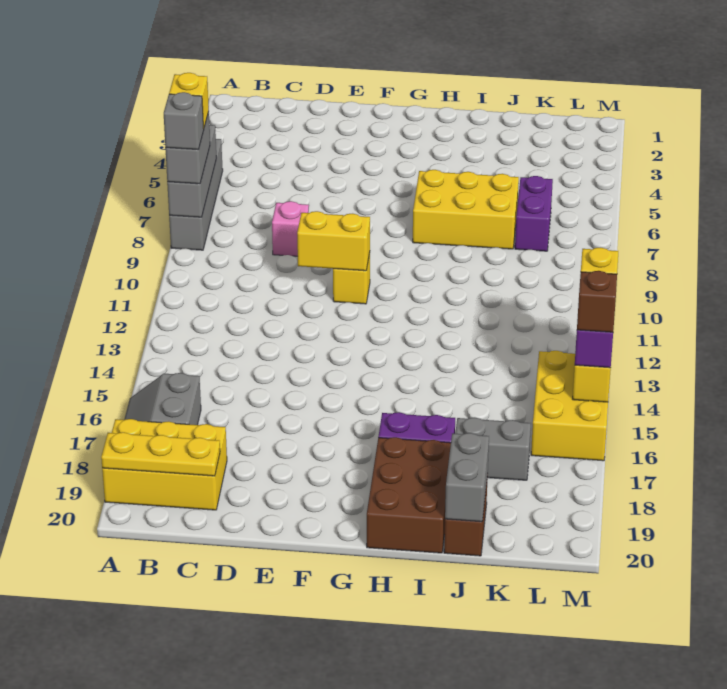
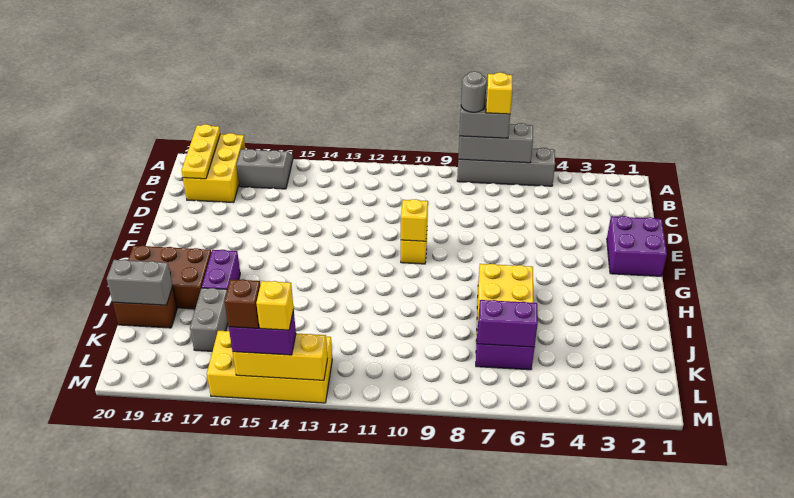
grey 1x1 brick [164,92,204,150] -> grey 1x1 round brick [461,71,487,112]
pink 1x1 brick [272,201,309,256] -> none
none -> purple 2x2 brick [607,216,667,276]
yellow 1x2 brick [297,211,370,271] -> yellow 1x1 brick [401,199,428,241]
none -> purple 1x2 brick [477,300,538,347]
yellow 2x3 brick [531,351,608,461] -> yellow 2x4 brick [207,331,332,403]

